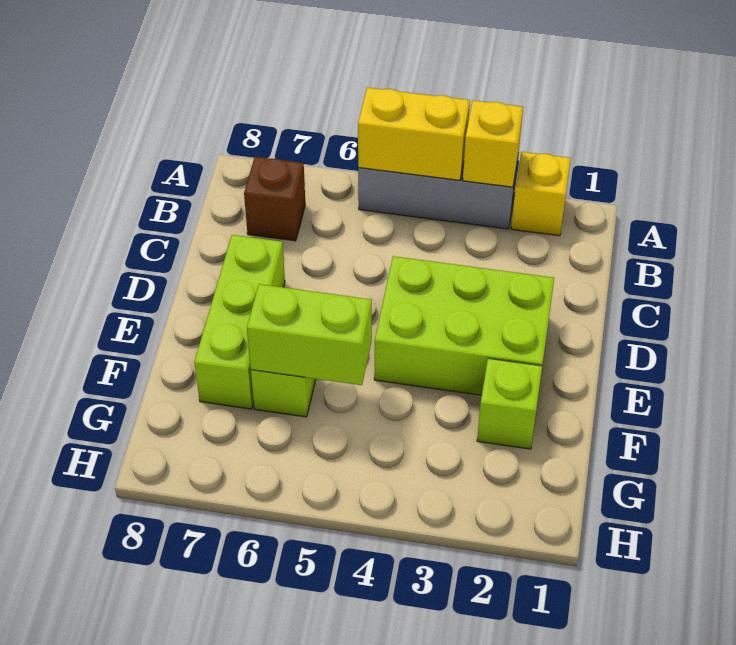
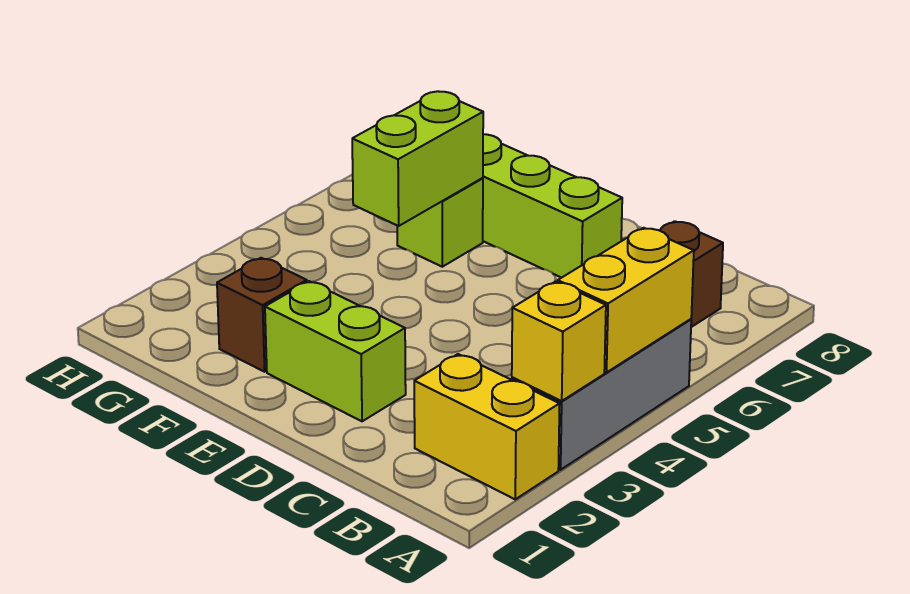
yellow 1x1 brick [511,152,571,236] -> yellow 1x2 brick [414,354,560,499]
lime 2x3 brick [374,256,554,395] -> lime 1x2 brick [265,281,406,421]
lime 1x1 brick [477,358,542,449] -> brown 1x1 brick [217,258,307,372]

